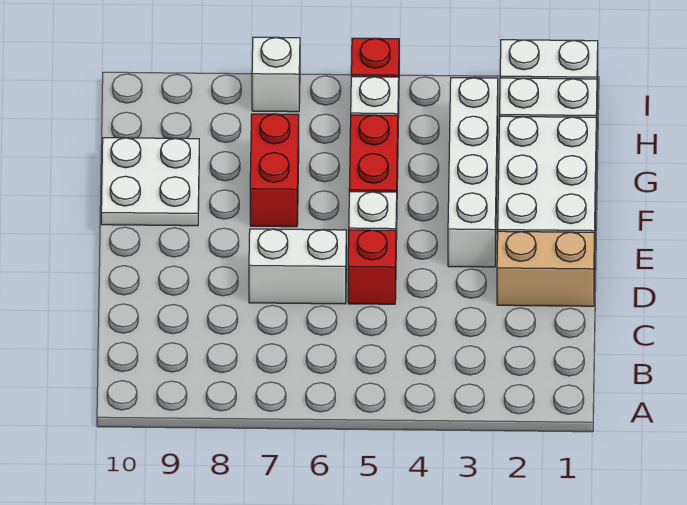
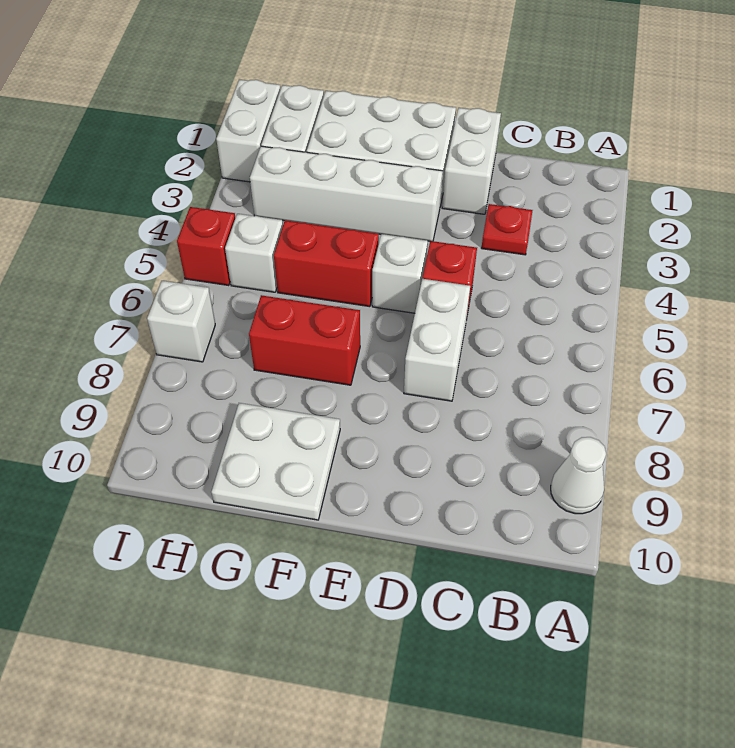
none -> white 1x1 cone [551,437,606,514]
none -> red 1x1 plate [482,204,533,255]
tan 1x2 brick [497,231,595,306] -> white 1x2 brick [442,108,501,214]

